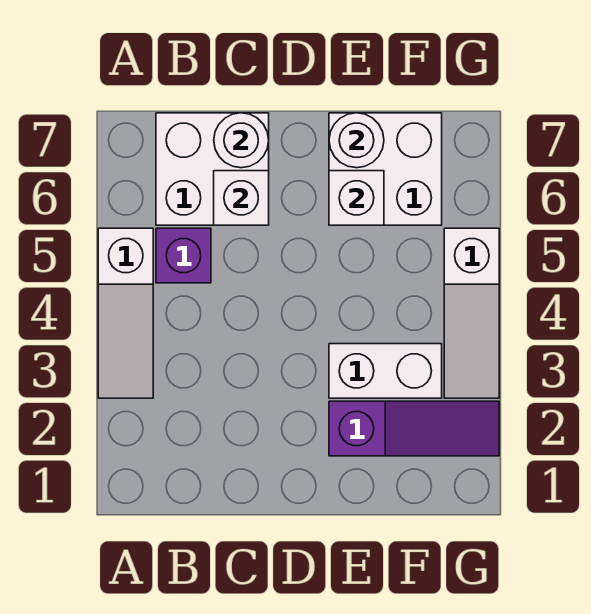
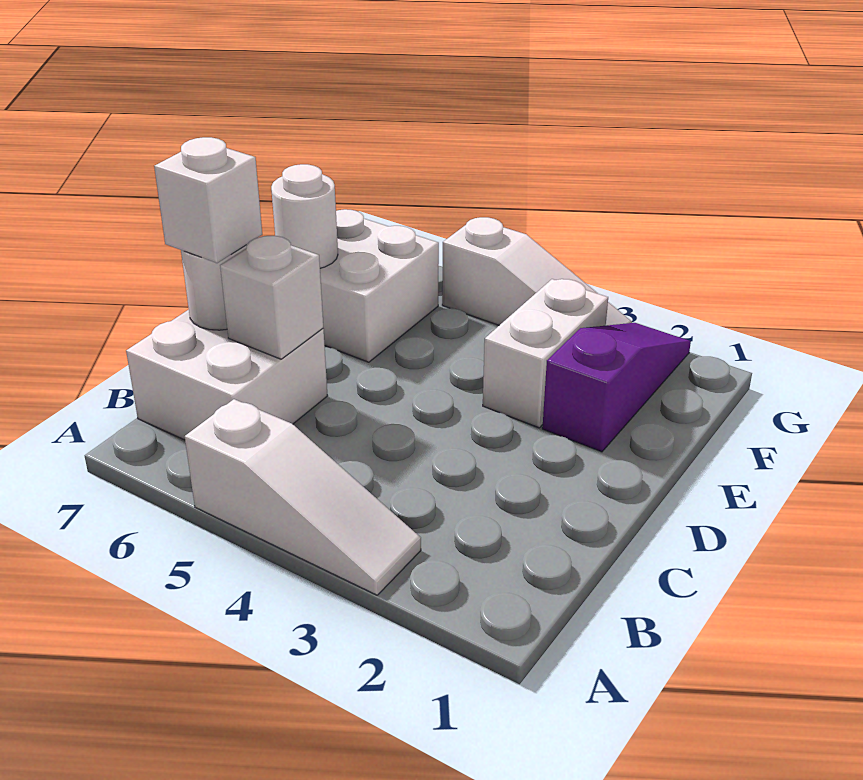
purple 1x1 brick [156,228,211,283] -> none
white 1x1 brick [329,171,384,225] -> white 1x1 brick moved to [154,137,262,263]

